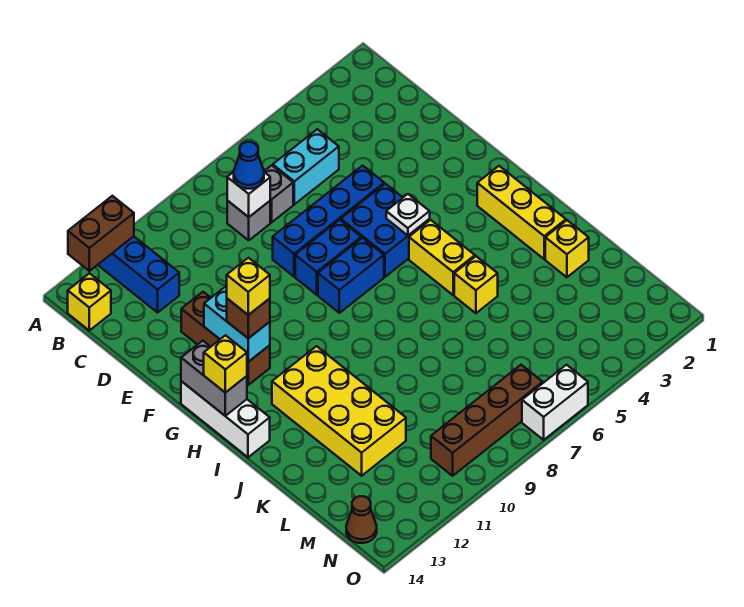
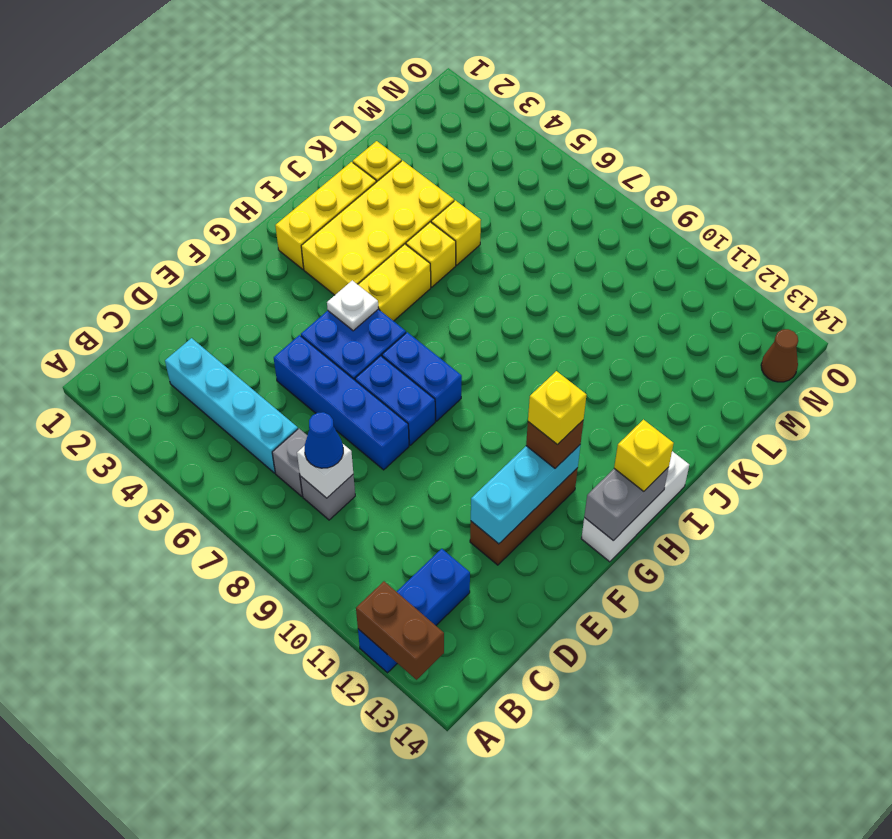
yellow 1x1 brick [68,273,111,330] -> yellow 1x1 brick moved to [431,200,481,265]
cyan 1x2 brick [273,129,339,204] -> cyan 1x4 brick [165,338,298,473]
cyan 1x2 brick [204,286,270,362] -> cyan 1x3 brick [471,445,580,544]
yellow 2x4 brick [272,346,406,476] -> yellow 2x4 brick moved to [301,161,454,295]
brown 1x4 brick [431,365,543,476] -> none
white 1x2 brick [522,365,588,440] -> none

